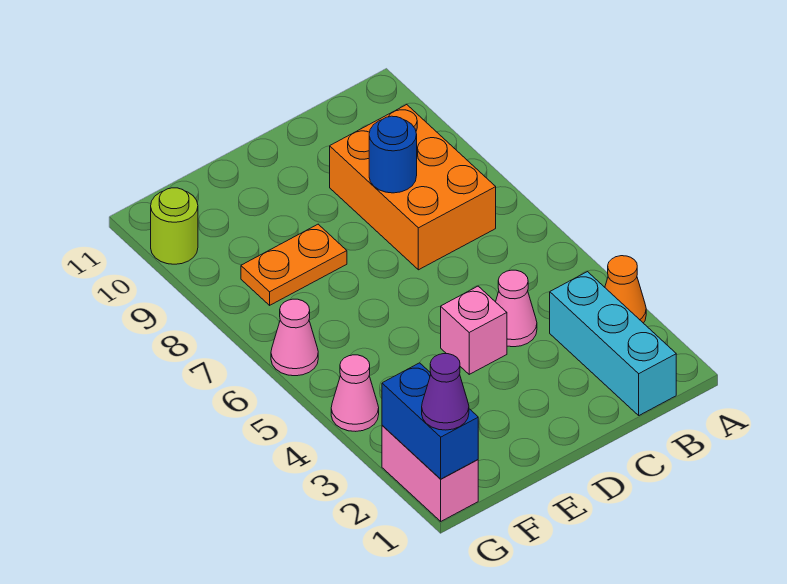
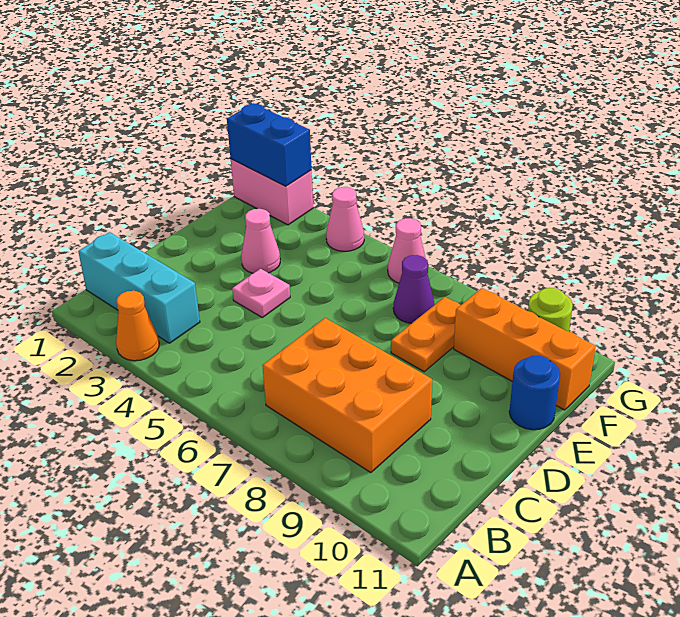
pink 1x1 cone [496,270,537,347] -> pink 1x1 cone moved to [241,209,280,273]
blue 1x1 round brick [369,116,417,193] -> blue 1x1 round brick moved to [509,356,560,430]
pink 1x1 brick [441,286,507,374] -> pink 1x1 plate [232,269,290,317]
none -> orange 1x3 brick [454,288,596,410]
purple 1x1 cone [422,354,469,430] -> purple 1x1 cone moved to [393,255,435,323]

